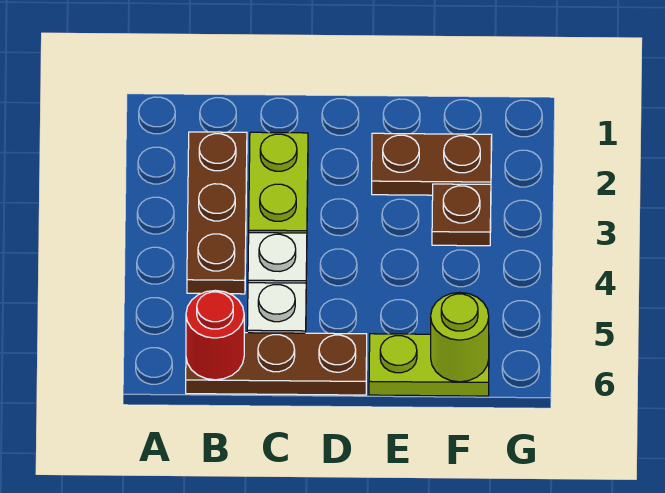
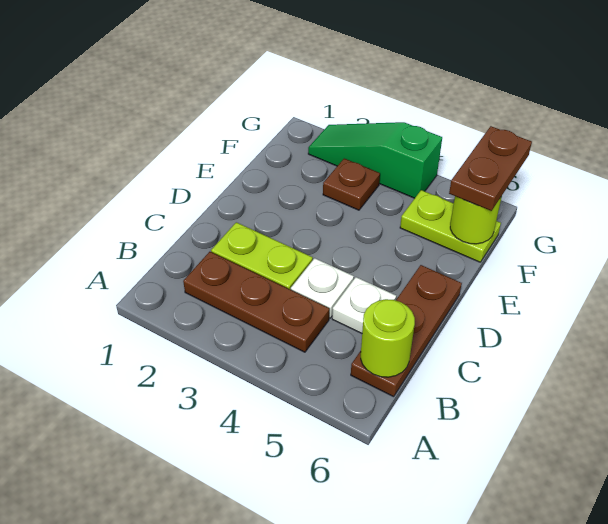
red 1x1 round brick [186,290,244,380] -> lime 1x1 round brick [361,299,415,377]
brown 1x2 plate [372,133,492,195] -> brown 1x2 plate moved to [449,126,532,211]
lime 1x2 plate [369,334,489,396] -> lime 1x2 plate turned to [400,190,501,262]
none -> green 1x3 slope [308,122,442,198]

